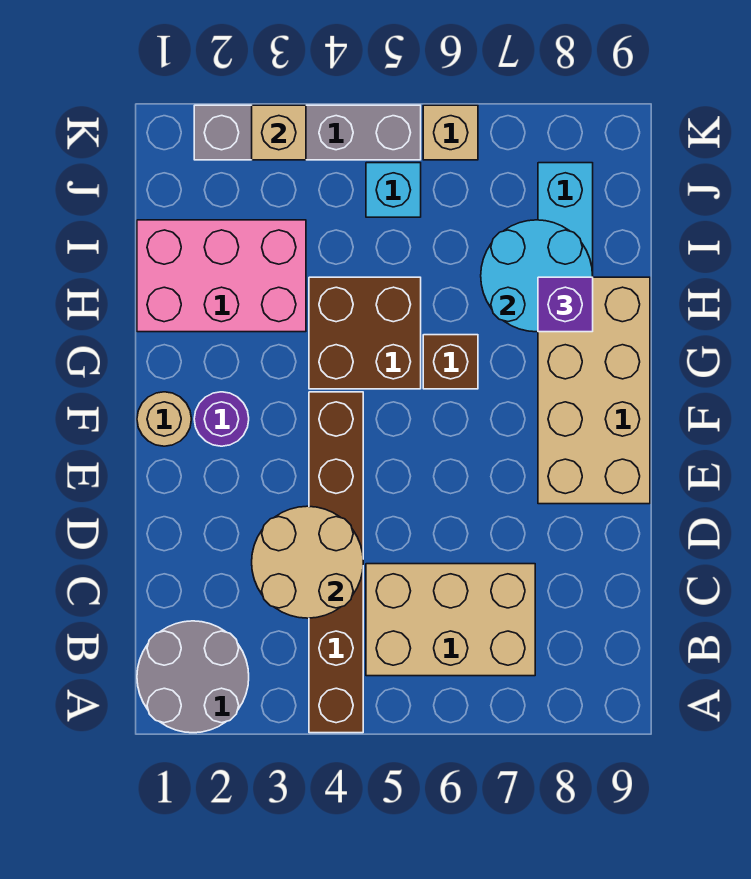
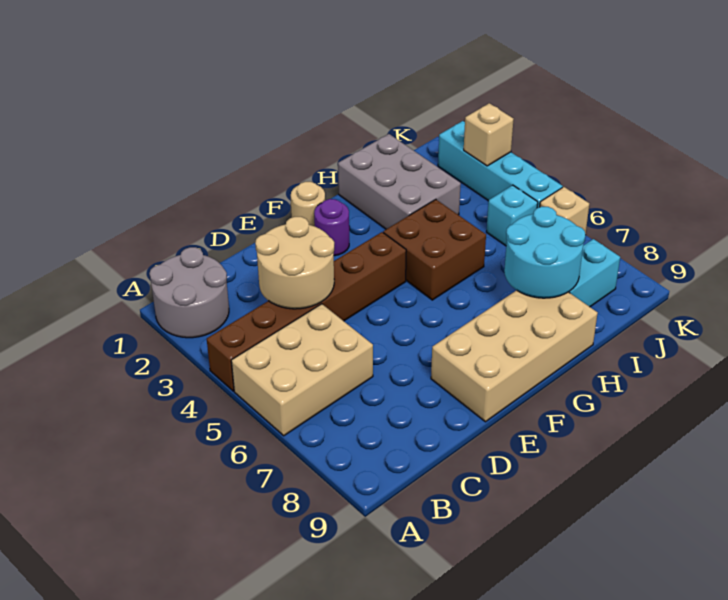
tan 2x3 brick [366,564,535,676] -> tan 2x3 brick turned to [231,304,373,436]
brown 1x1 brick [423,335,478,389] -> none
pink 2x3 brick [137,220,306,332] -> grey 2x3 brick [338,134,461,229]
purple 1x1 brick [538,277,593,332] -> none
grey 1x4 brick [194,105,421,160] -> cyan 1x4 brick [438,121,563,208]

